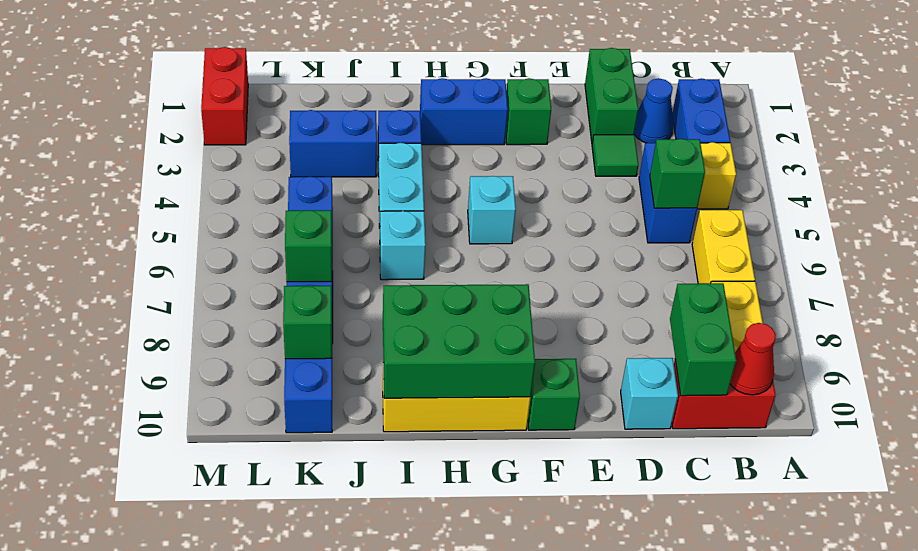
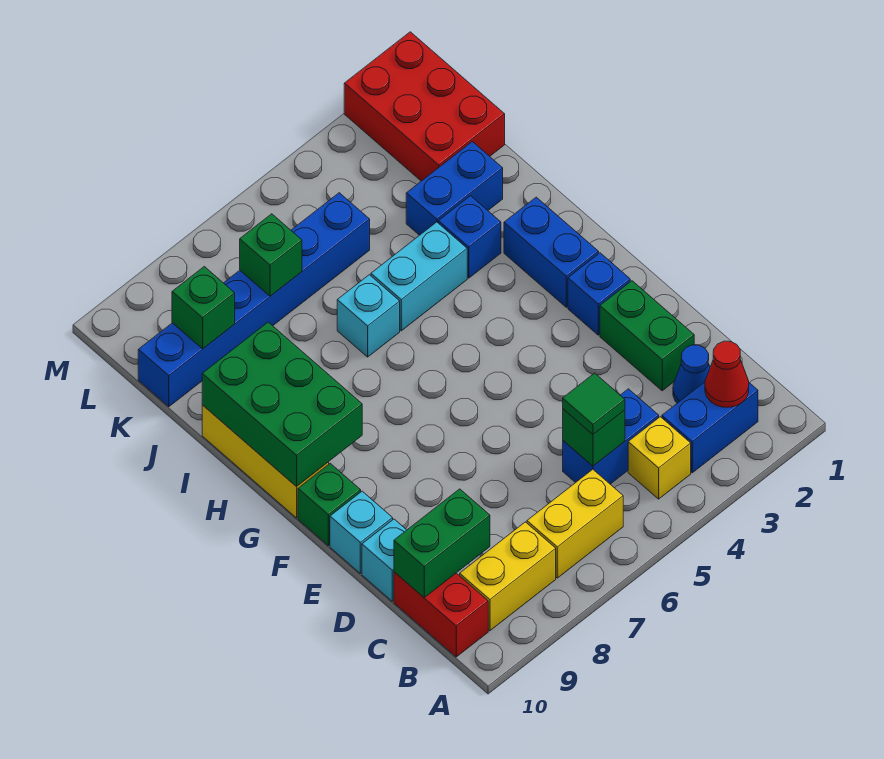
red 1x1 cone [730,323,776,395] -> red 1x1 cone moved to [705,341,749,407]
green 1x2 brick [585,48,638,143] -> green 1x2 brick turned to [600,281,694,391]
green 1x1 tile [592,135,639,176] -> green 1x1 tile moved to [563,373,625,434]
green 1x1 brick [506,78,551,145] -> blue 1x1 brick [568,253,630,335]
cyan 1x1 brick [468,176,516,244] -> cyan 1x1 brick moved to [330,491,393,573]
blue 1x2 brick [289,110,377,177] -> blue 1x2 brick turned to [406,142,503,235]
red 1x2 brick [201,47,248,145] -> red 2x3 brick [344,32,505,181]

